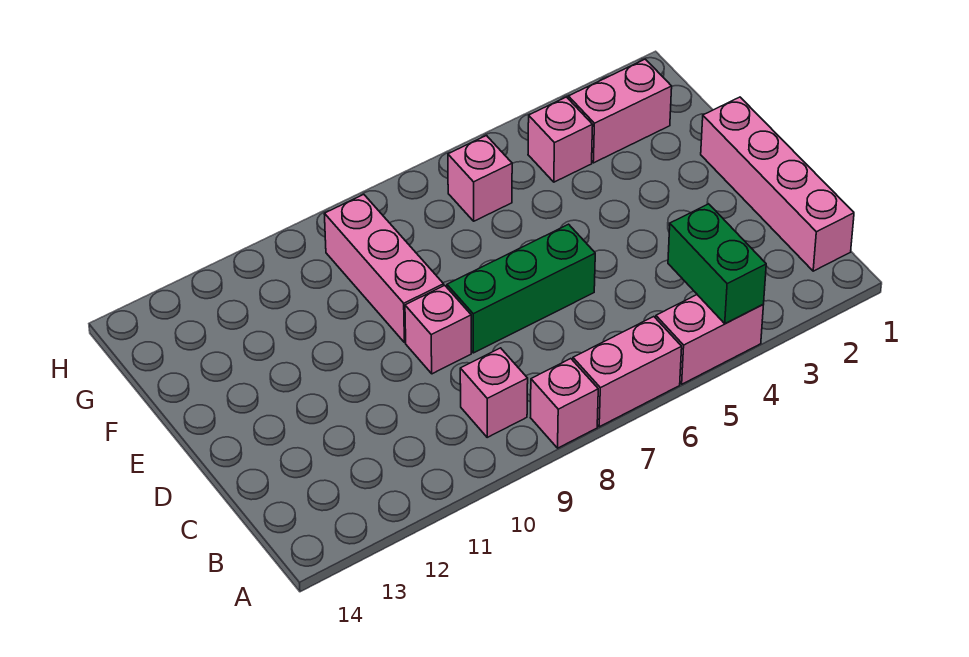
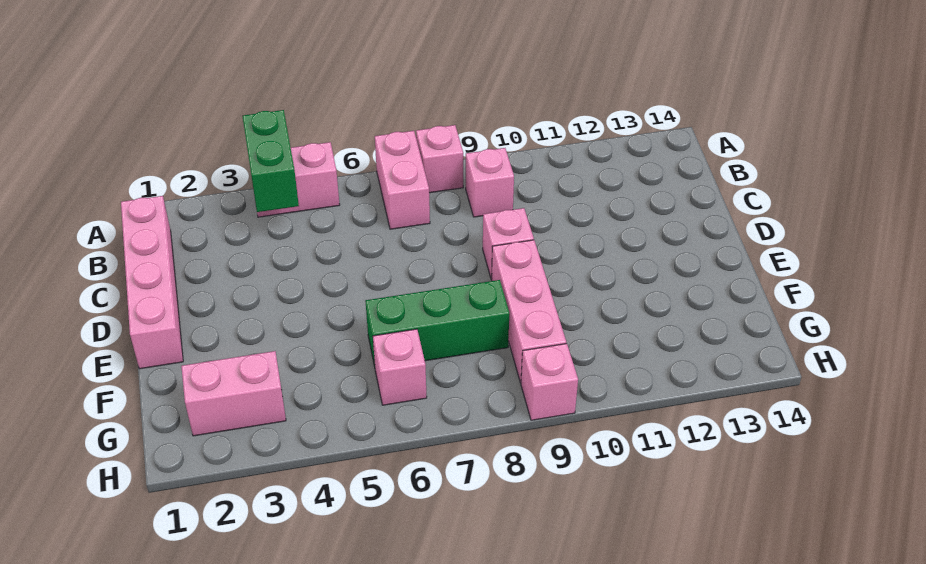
pink 1x2 brick [573,317,682,427] -> pink 1x2 brick turned to [375,131,430,229]
green 1x3 brick [447,224,595,353] -> green 1x3 brick moved to [365,280,509,366]
pink 1x1 brick [528,97,593,182] -> pink 1x1 brick moved to [521,343,578,420]

